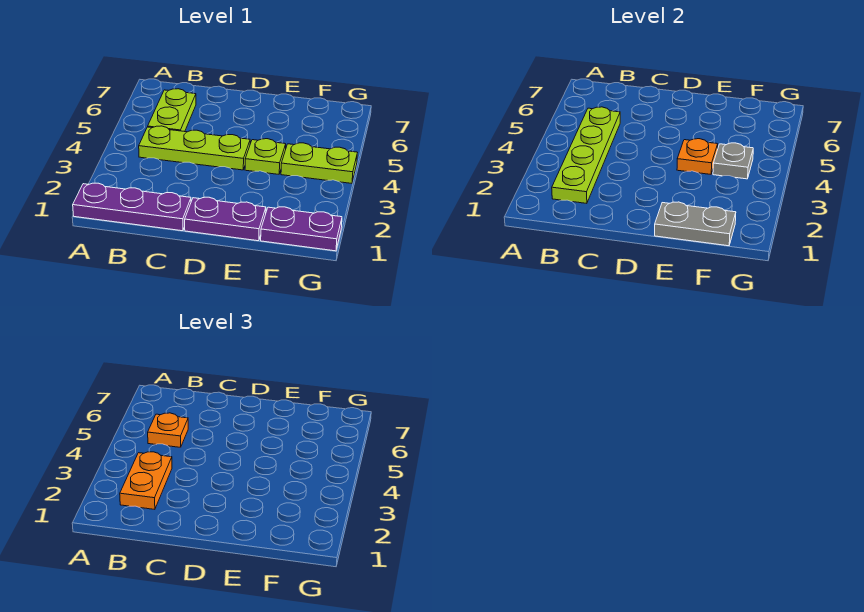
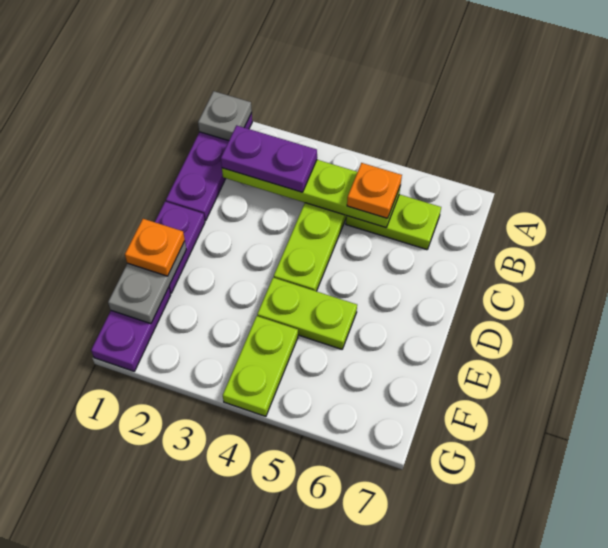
orange 1x2 plate [120,452,172,509] -> purple 1x2 plate [221,125,317,192]
lime 1x1 plate [245,139,286,174] -> lime 1x2 plate [257,278,357,349]
orange 1x1 plate [677,139,718,174] -> orange 1x1 plate moved to [125,219,185,276]
grey 1x1 plate [713,143,753,179] -> grey 1x1 plate moved to [198,91,252,141]

